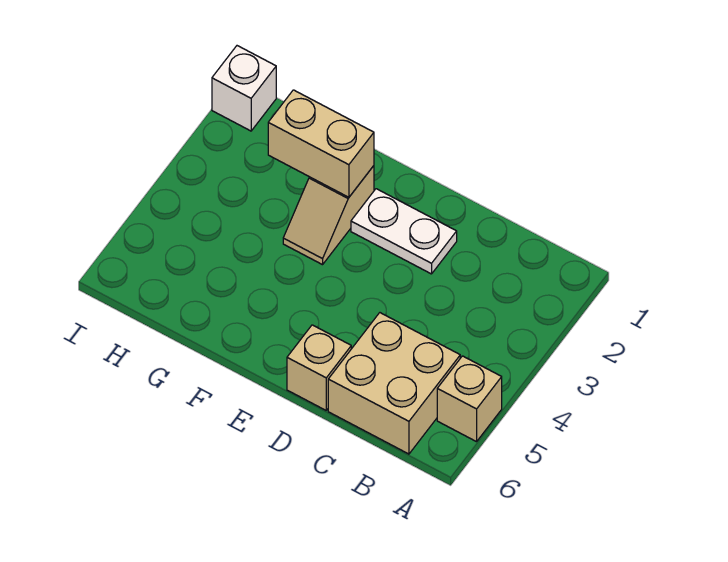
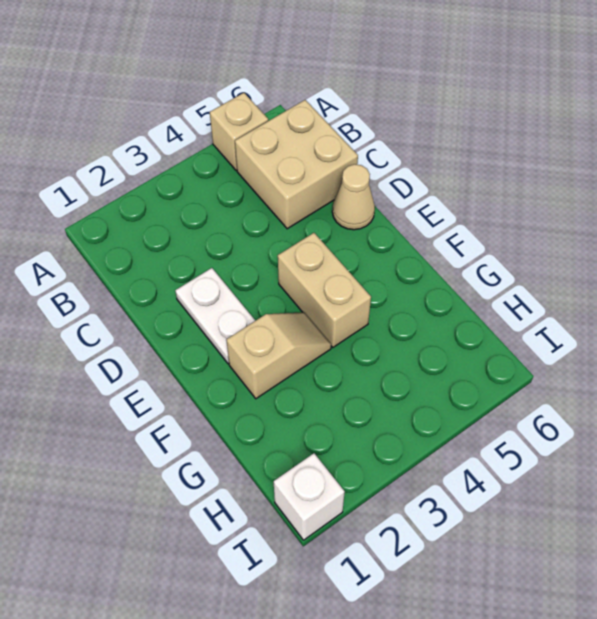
tan 1x1 brick [287,325,351,410] -> tan 1x1 cone [332,164,375,230]
tan 1x2 brick [268,90,374,197] -> tan 1x2 brick moved to [278,233,371,347]

